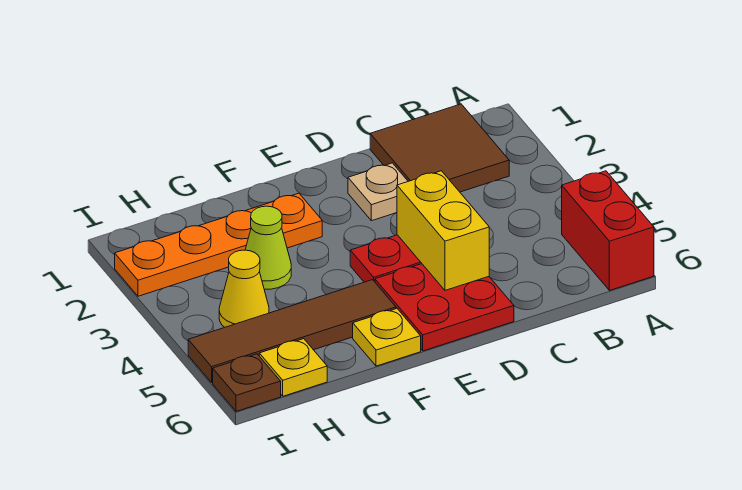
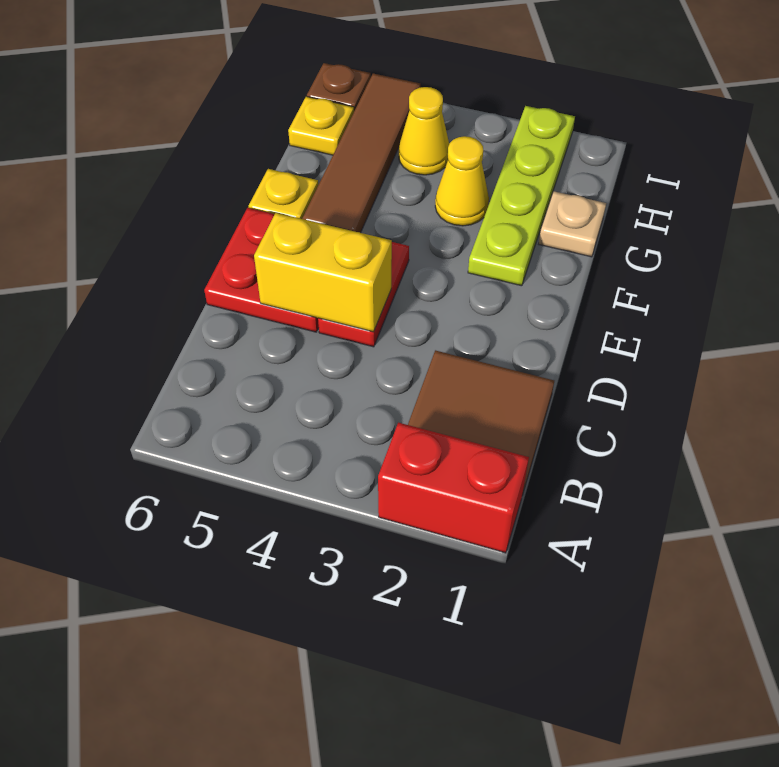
red 1x2 brick [562,171,654,291] -> red 1x2 brick moved to [378,423,529,553]
tan 1x1 plate [348,163,408,221] -> tan 1x1 plate moved to [539,191,606,257]
orange 1x4 plate [115,193,322,296] -> lime 1x4 plate [468,106,575,286]
lime 1x1 cone [245,206,291,289] -> yellow 1x1 cone [435,136,489,226]

